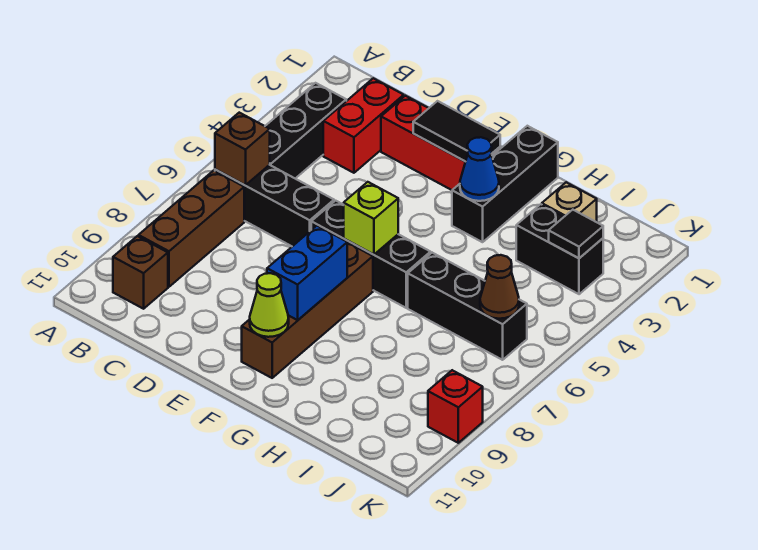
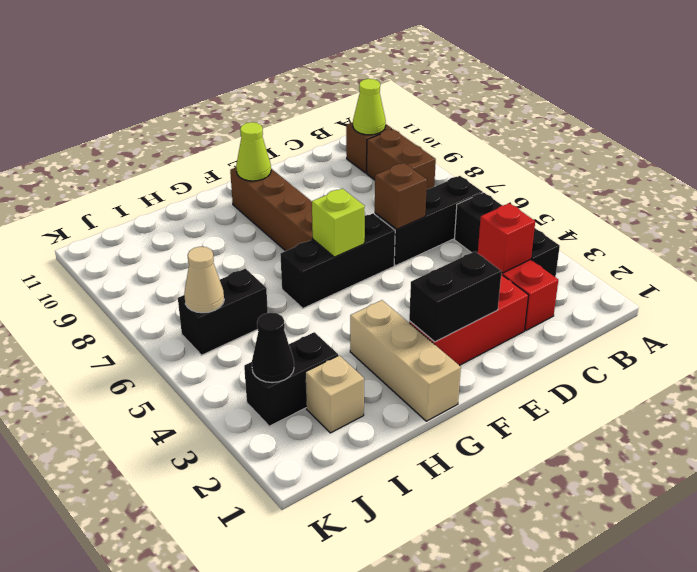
brown 1x1 brick [215,113,270,185] -> brown 1x1 brick moved to [375,163,427,229]
brown 1x3 brick [138,170,244,287] -> brown 1x2 brick [367,129,436,189]
none -> lime 1x1 cone [353,79,386,135]
black 1x2 tile [413,101,500,162] -> black 1x2 brick [409,251,502,342]
blue 1x2 brick [267,226,347,320] -> none
black 1x3 brick [452,126,558,242] -> tan 1x3 brick [350,300,461,421]
blue 1x1 cone [460,137,499,201] -> none
black 1x3 brick [408,253,527,360] -> black 1x2 brick [178,269,268,355]
black 1x1 tile [549,210,603,258] -> black 1x1 cone [252,313,294,383]
brown 1x1 cone [480,255,519,319] -> tan 1x1 cone [184,247,224,313]
red 1x1 brick [428,370,483,443] -> red 1x1 brick moved to [478,203,535,273]

